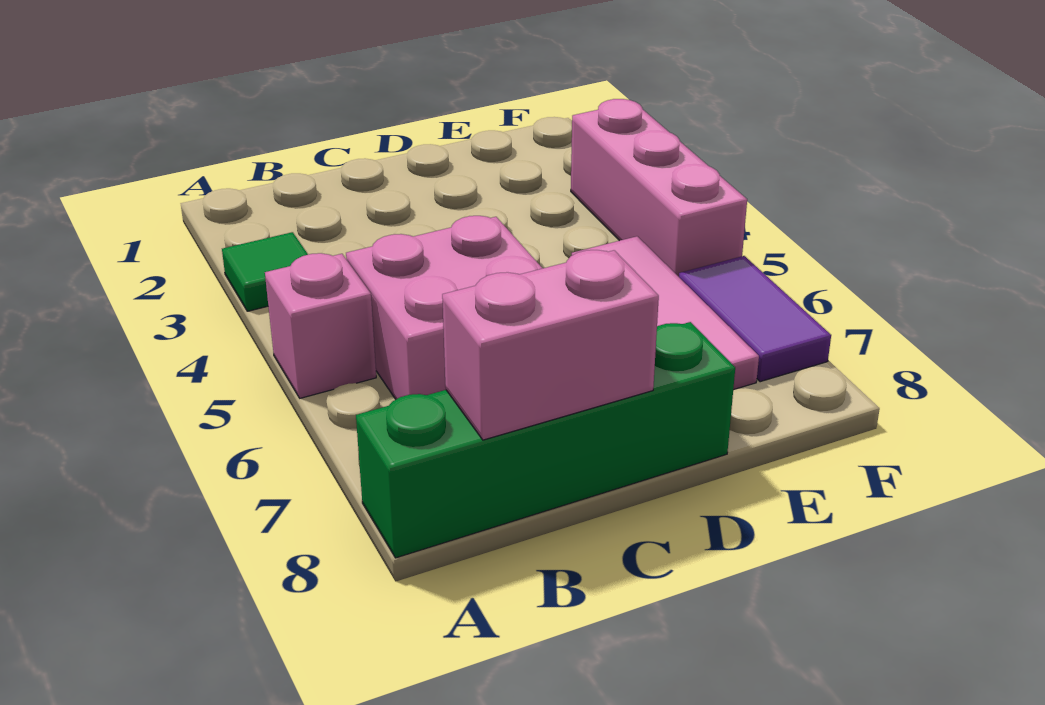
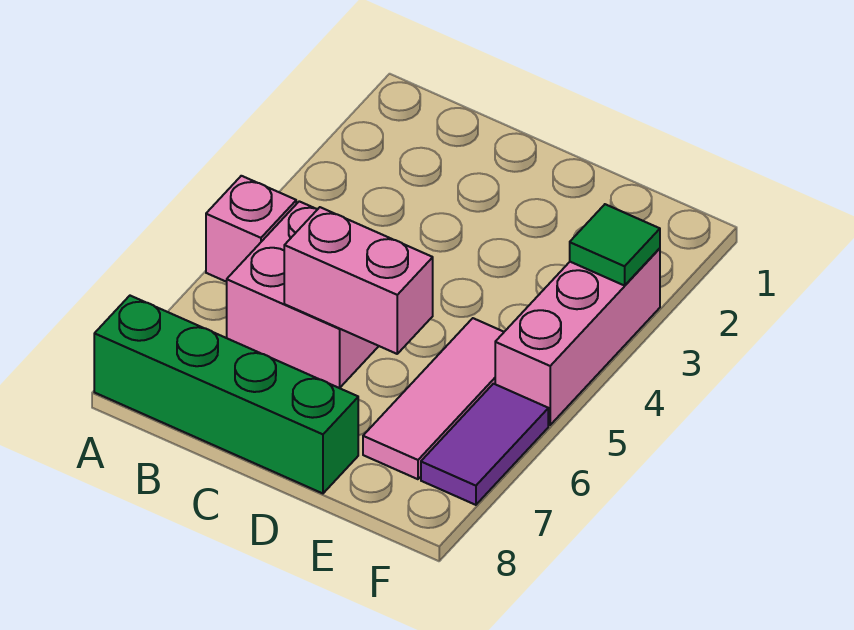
green 1x1 tile [222,232,308,311] -> green 1x1 tile moved to [570,204,660,286]
pink 1x2 brick [442,250,659,440] -> pink 1x2 brick moved to [284,207,433,354]

